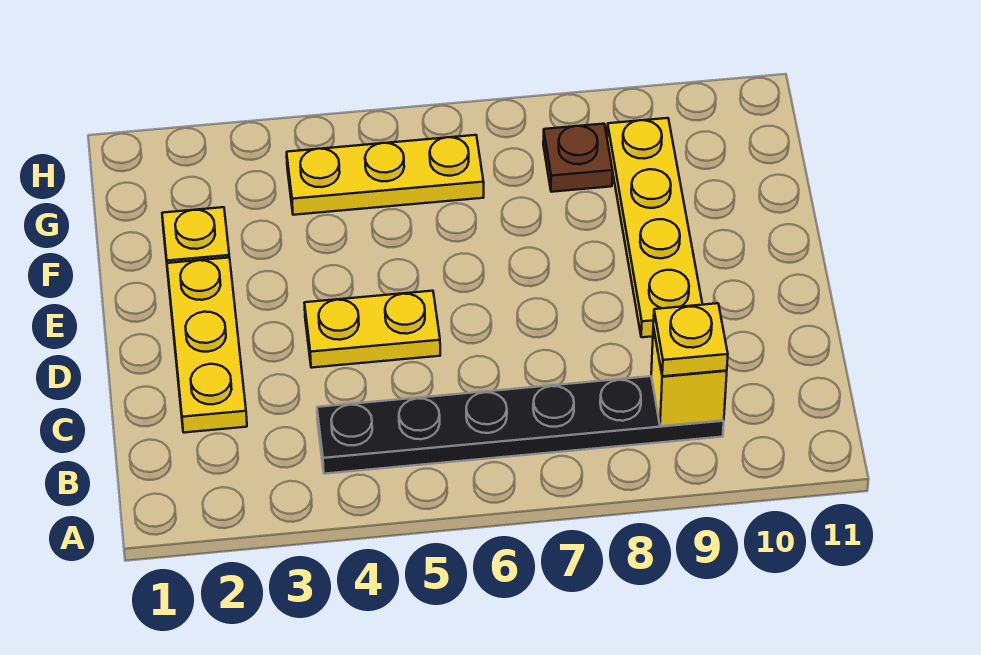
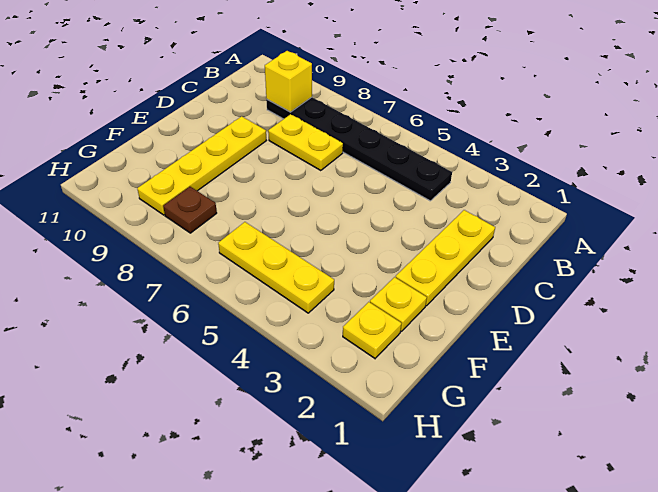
yellow 1x1 plate [653,303,728,376] -> yellow 1x1 plate moved to [343,302,401,358]
yellow 1x2 plate [305,291,440,368] -> yellow 1x2 plate moved to [268,114,343,171]

